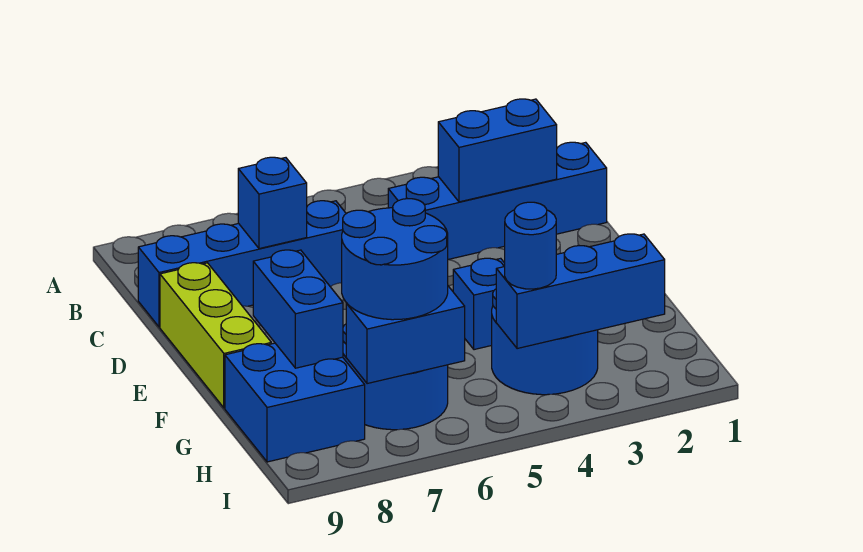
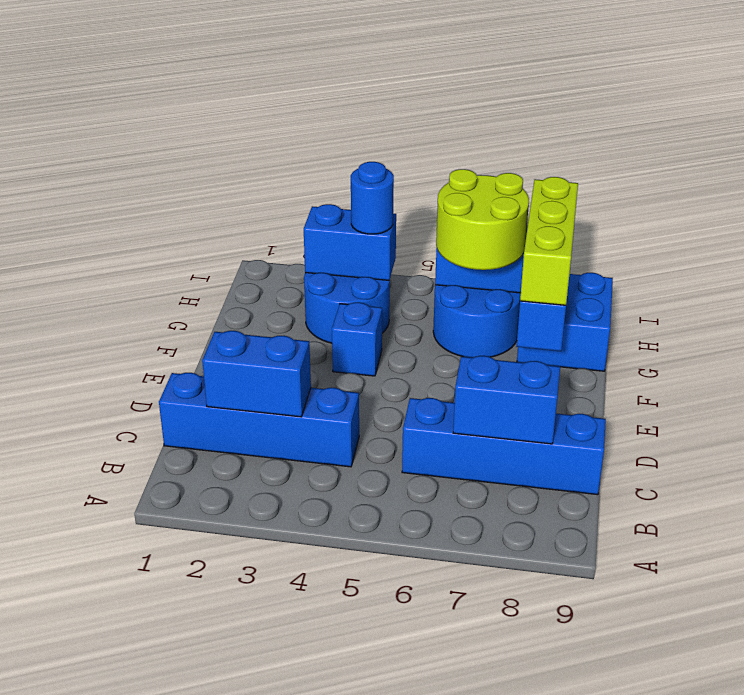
blue 1x1 brick [238,157,307,249] -> blue 1x2 brick [453,356,560,444]
lime 1x3 brick [160,263,271,408] -> lime 1x3 brick moved to [520,177,578,305]
blue 2x2 round brick [342,199,448,320] -> lime 2x2 round brick [436,169,529,270]
blue 1x3 brick [496,234,665,349] -> blue 1x2 brick [304,204,396,280]

